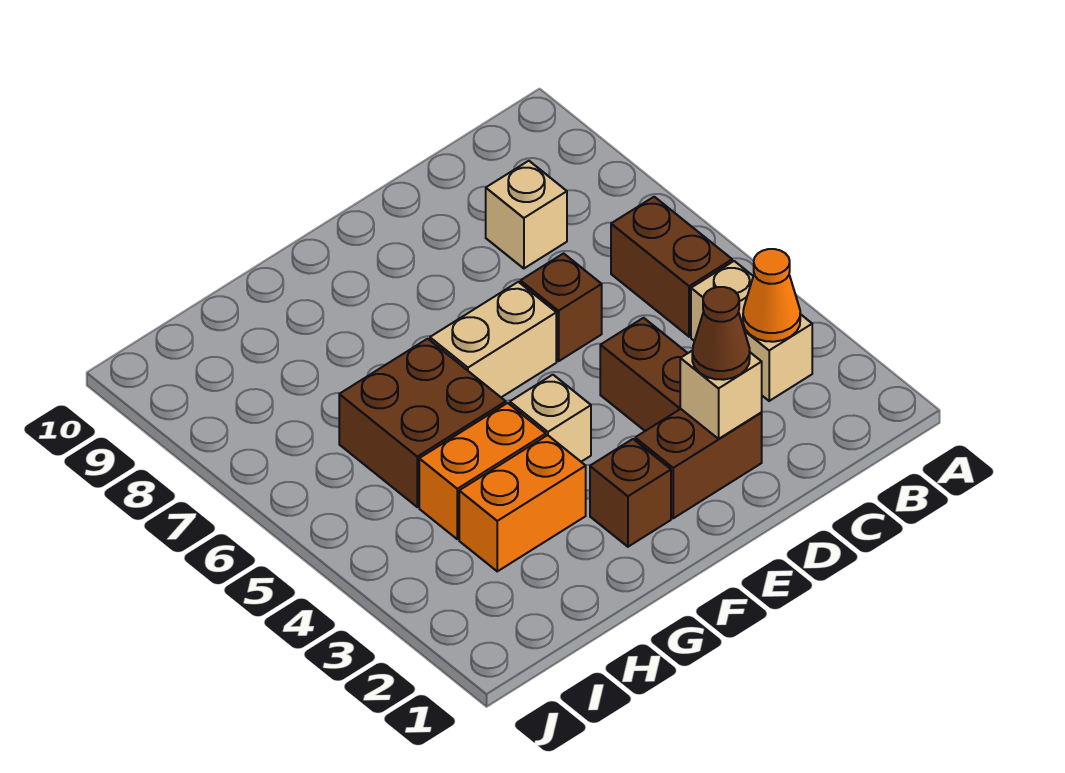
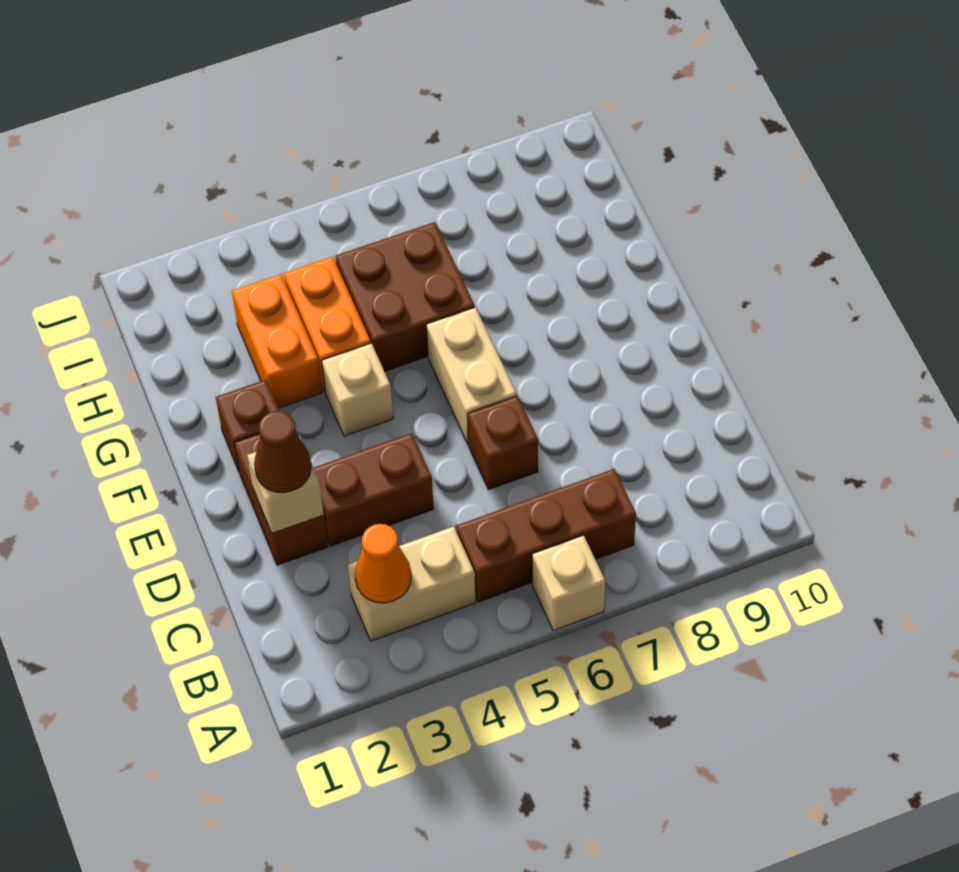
brown 1x2 brick [611,197,732,337] -> brown 1x3 brick [457,469,636,602]
tan 1x1 brick [486,161,567,268] -> tan 1x1 brick moved to [532,535,606,631]

